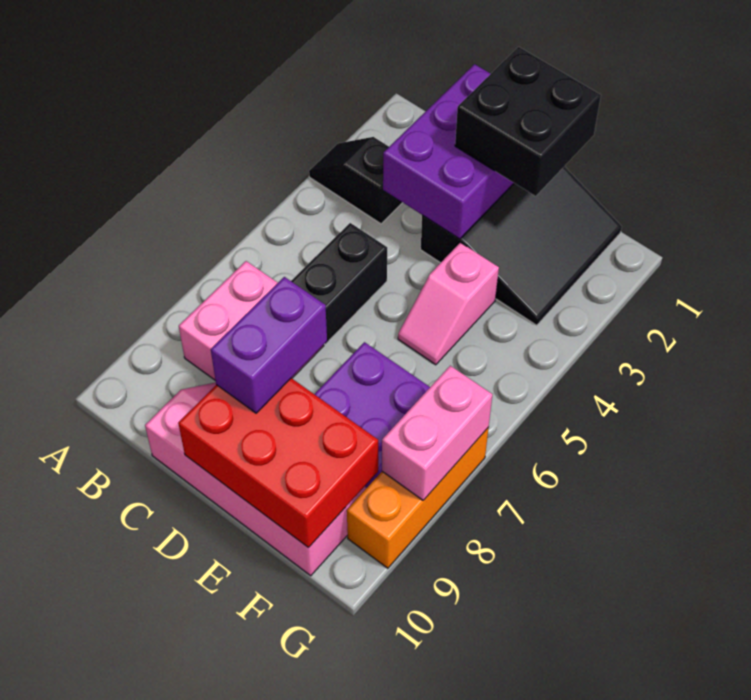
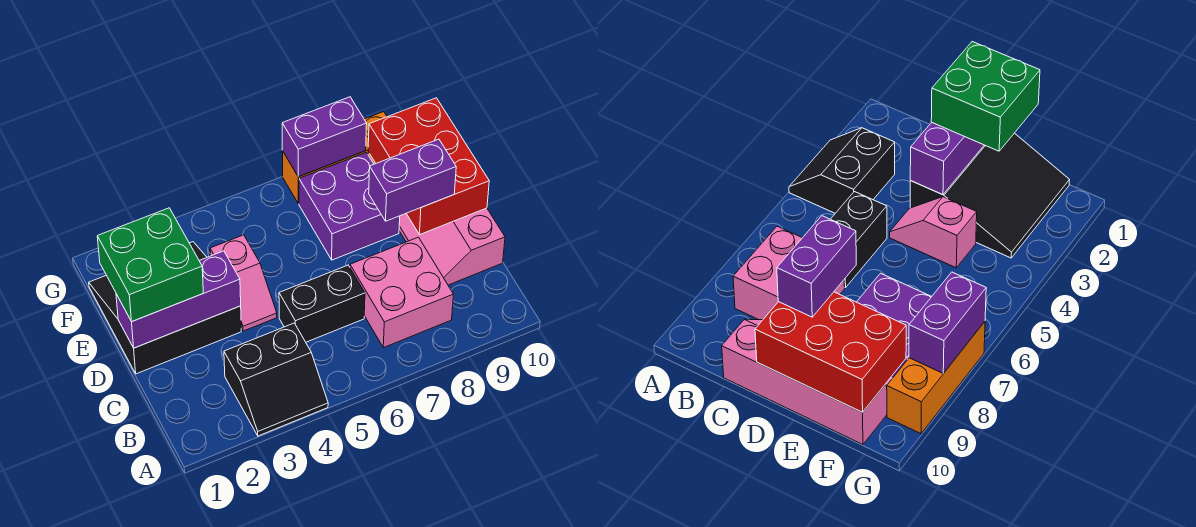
black 1x2 slope [309,137,403,224] -> black 2x2 slope [224,323,328,436]
purple 2x3 brick [383,64,514,239] -> purple 1x3 brick [116,251,241,348]
black 2x2 brick [455,47,601,196] -> green 2x2 brick [97,208,203,322]
pink 1x2 slope [398,243,499,365] -> pink 1x2 slope turned to [210,235,277,331]
pink 1x2 brick [382,366,492,500] -> purple 1x2 brick [282,97,367,177]

